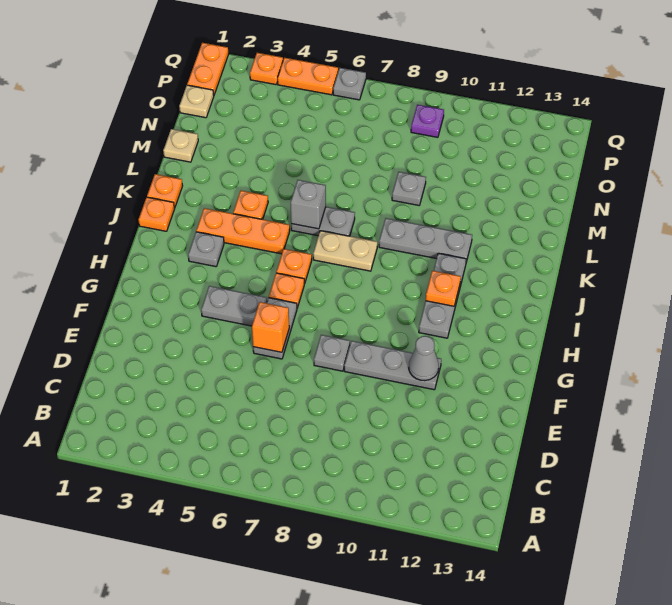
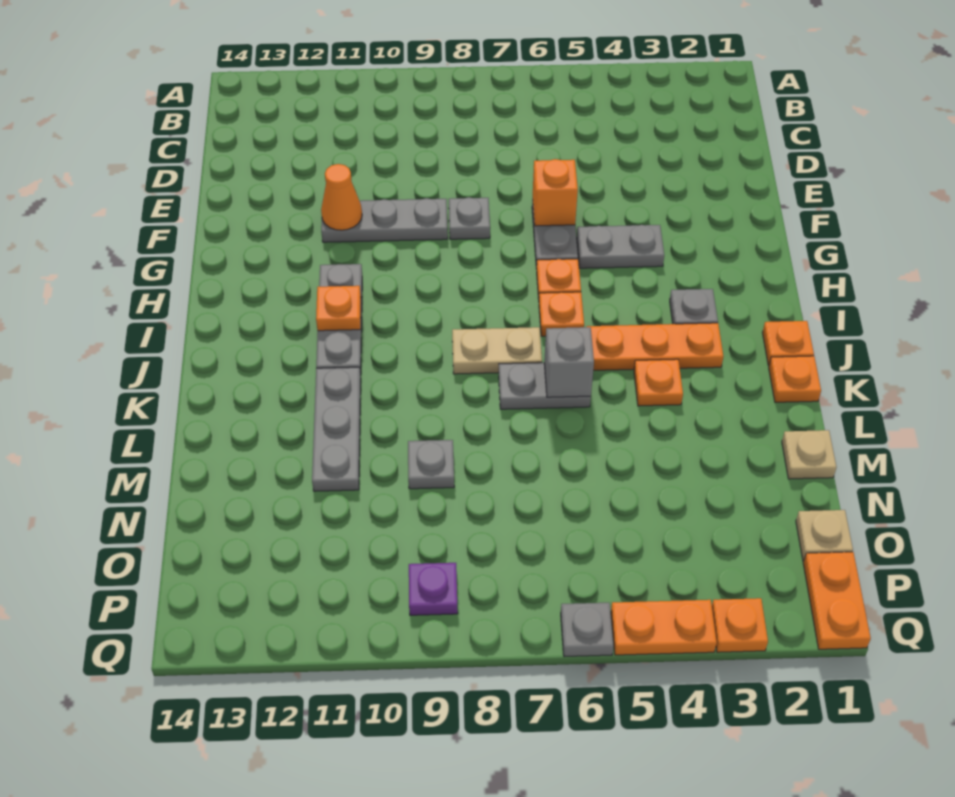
grey 1x1 cone [409,336,439,381] -> orange 1x1 cone [321,164,362,230]
grey 1x3 plate [379,218,472,262] -> grey 1x3 plate turned to [312,367,361,491]

